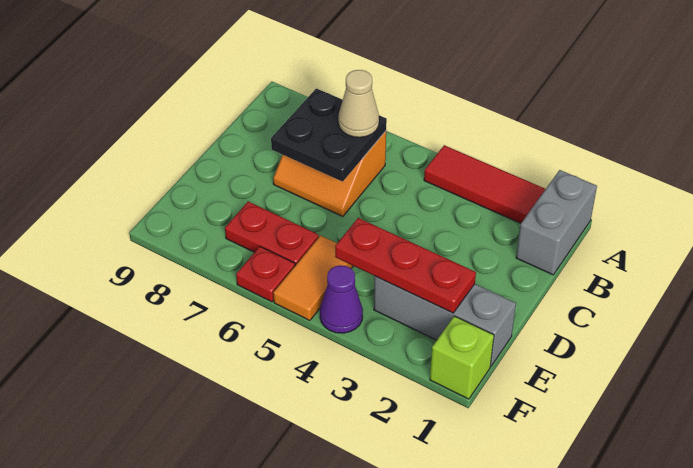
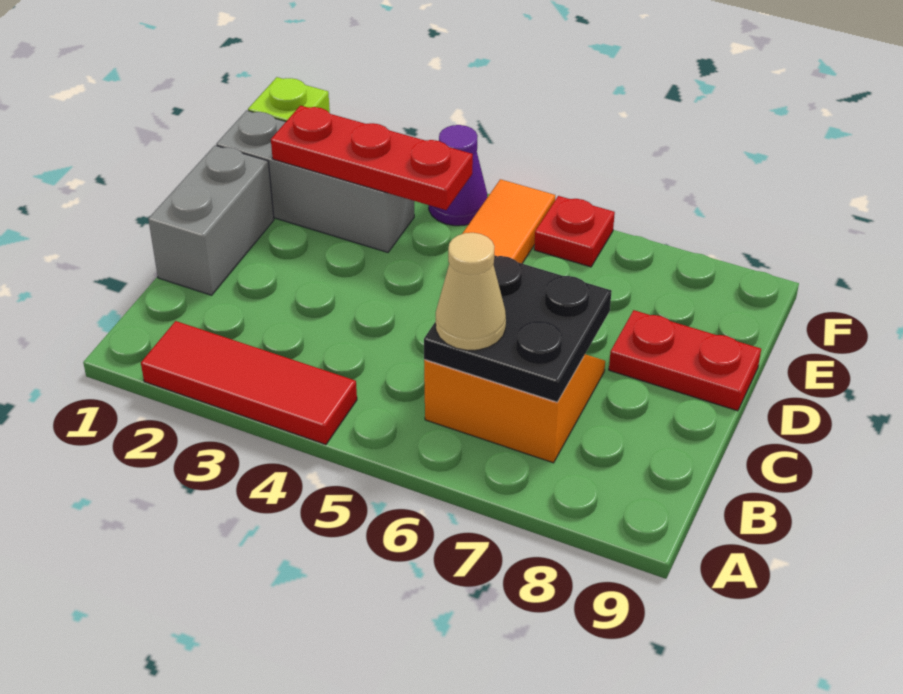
grey 1x2 brick [516,170,597,275] -> grey 1x2 brick moved to [148,145,274,295]
red 1x2 plate [225,202,319,266] -> red 1x2 plate moved to [609,310,761,411]

